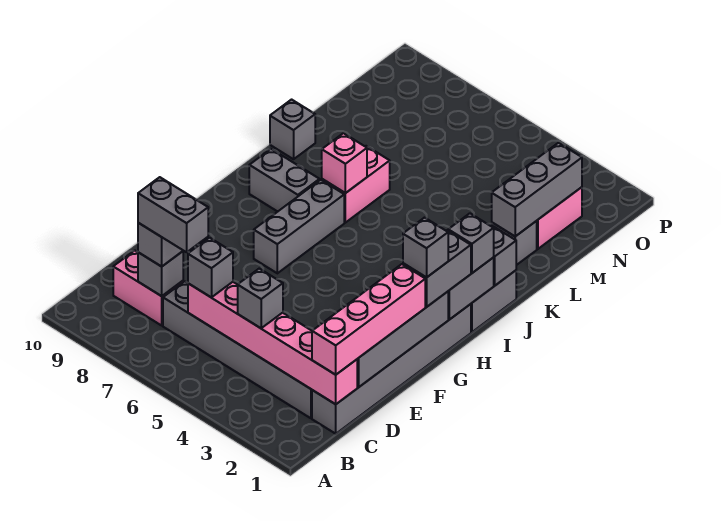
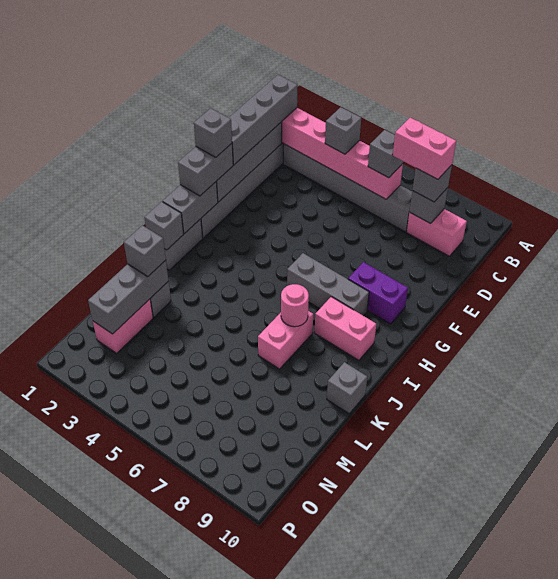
pink 1x4 brick [312,264,425,375] -> grey 1x4 brick [229,75,298,165]
grey 1x2 brick [138,177,208,252] -> pink 1x2 brick [393,118,456,179]
grey 1x3 brick [254,180,344,273] -> grey 1x3 brick turned to [287,253,369,316]
none -> purple 1x2 brick [348,262,408,324]
grey 1x1 brick [448,213,494,273] -> grey 1x1 brick moved to [124,225,166,276]
grey 1x2 brick [249,149,320,212] -> pink 1x2 brick [314,297,376,360]
pink 1x1 brick [322,133,367,193] -> pink 1x1 round brick [281,284,309,327]

